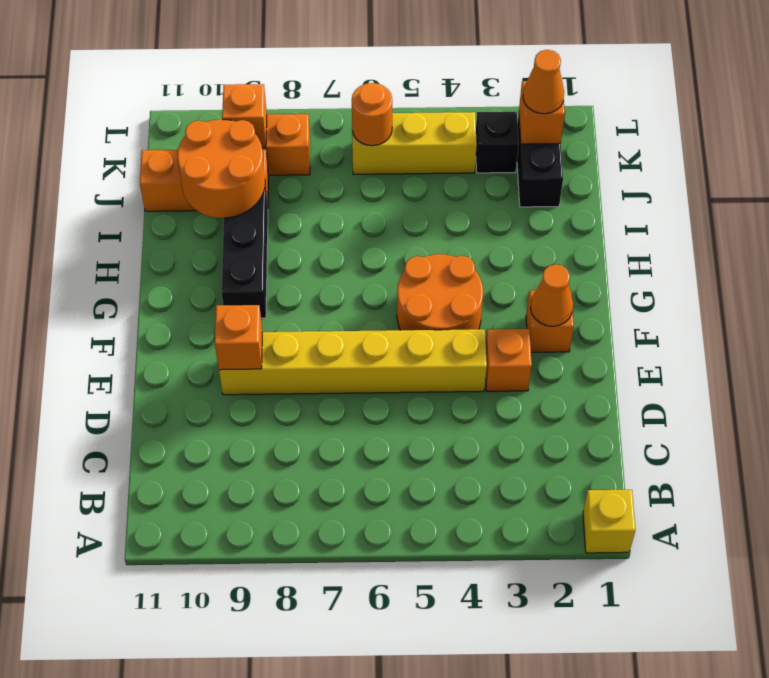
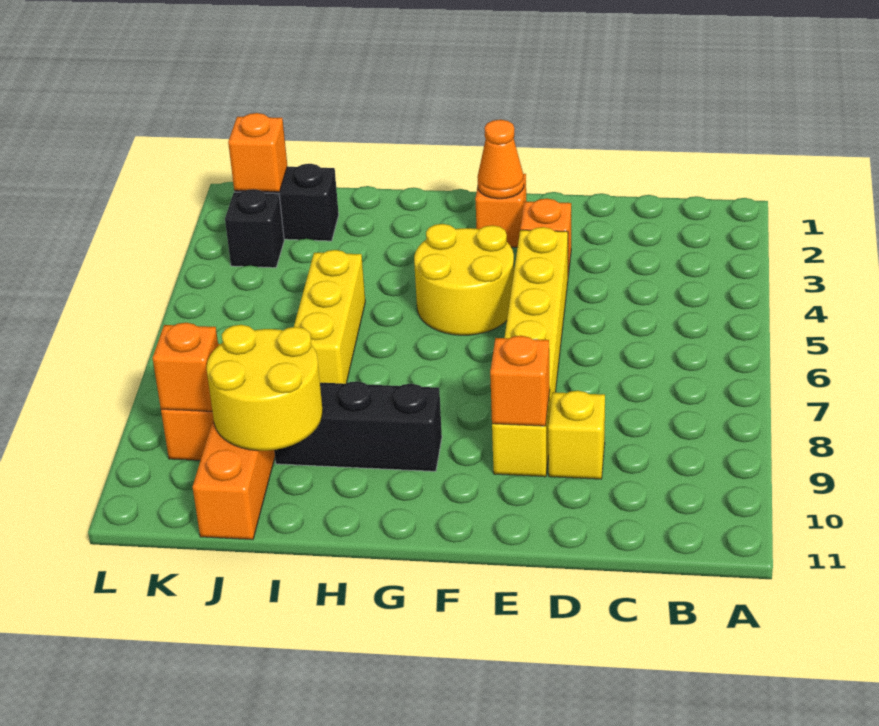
yellow 1x1 brick [583,490,636,553] -> yellow 1x1 brick moved to [548,391,605,479]
orange 2x2 round brick [397,254,483,330] -> yellow 2x2 round brick [414,224,514,335]
orange 2x2 round brick [177,119,265,218] -> yellow 2x2 round brick [207,325,323,451]
orange 1x1 cone [523,50,564,114] -> none
yellow 1x3 brick [352,112,477,174] -> yellow 1x3 brick moved to [294,250,365,384]
orange 1x1 round brick [352,83,392,146] -> none

